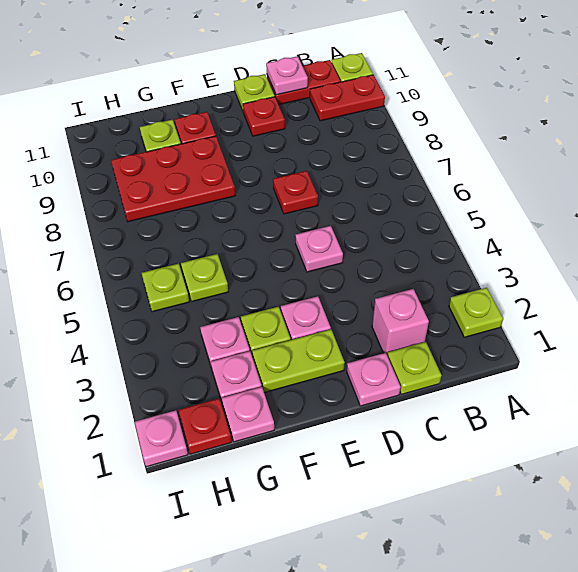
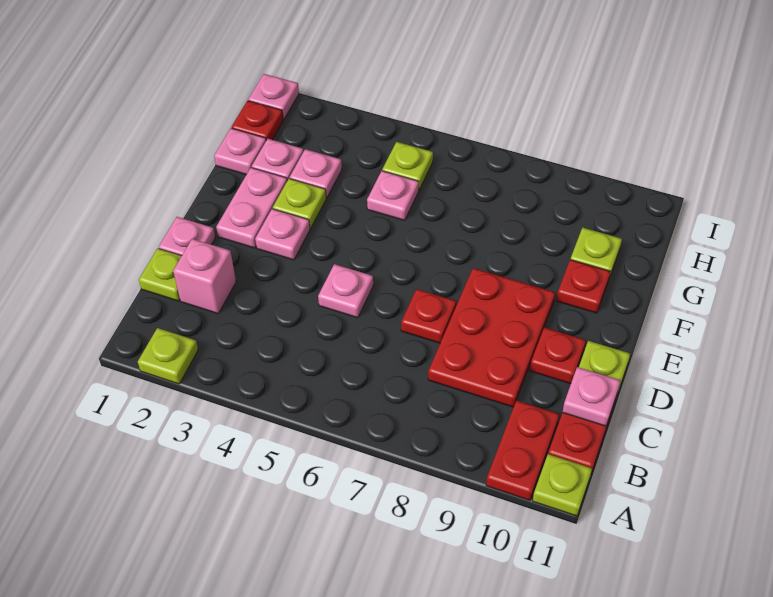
lime 1x2 plate [252,329,345,393] -> pink 1x2 plate [216,168,287,248]
red 2x3 plate [111,136,235,222] -> red 2x3 plate moved to [428,268,555,407]
lime 1x1 plate [181,254,228,302] -> pink 1x1 plate [367,171,419,220]

